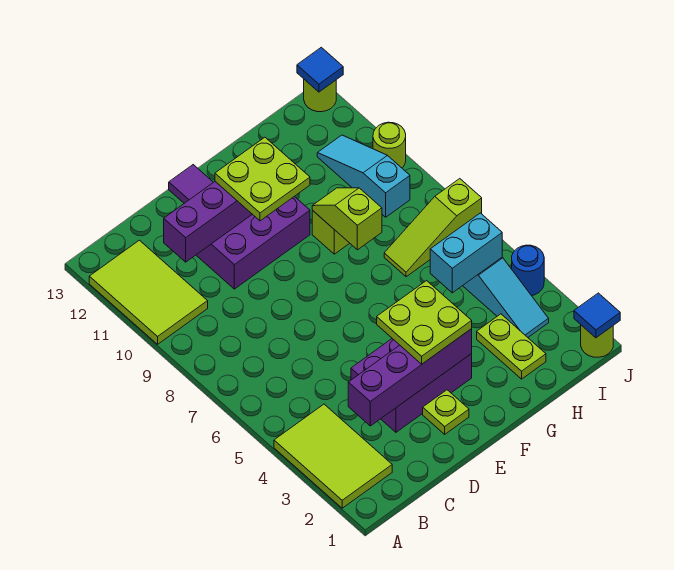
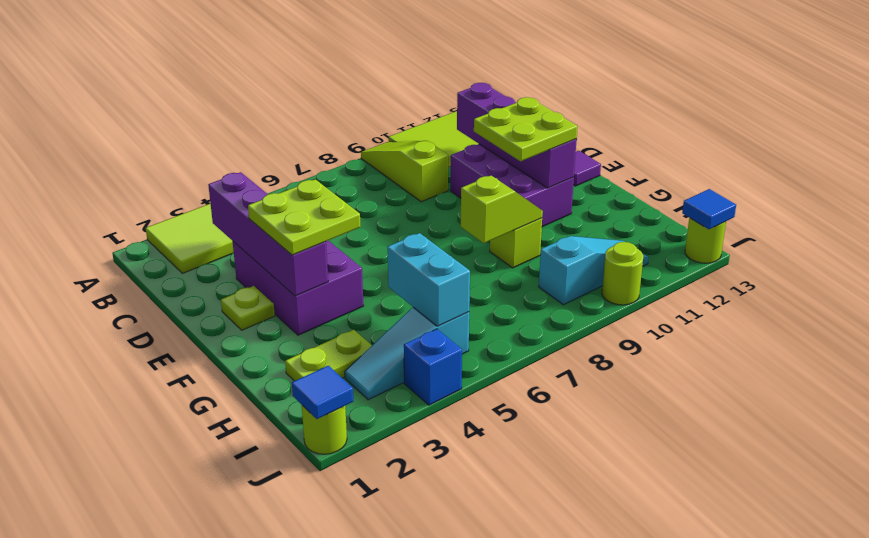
lime 1x3 slope [384,179,482,277] -> lime 1x3 slope moved to [361,141,448,202]
blue 1x1 round brick [512,245,544,296] -> blue 1x1 brick [404,329,462,405]

